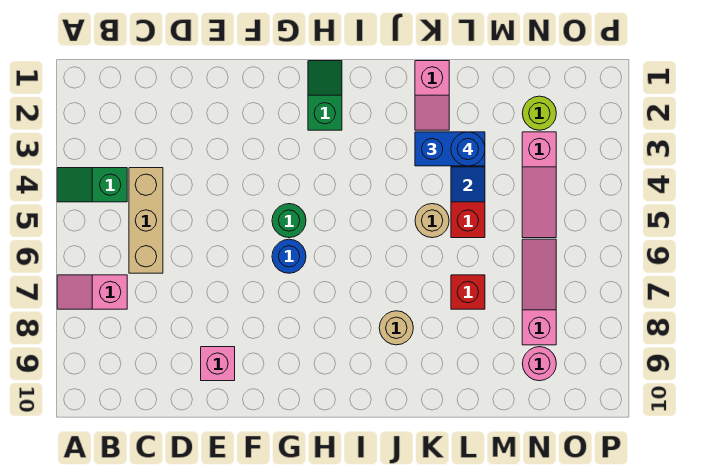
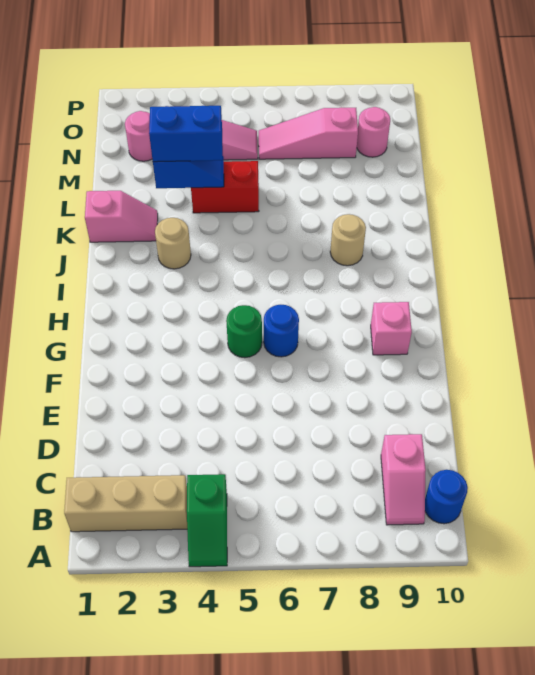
pink 1x2 slope [57,275,127,309] -> pink 1x2 slope moved to [381,434,426,525]
tan 1x3 brick [129,168,163,273] -> tan 1x3 brick moved to [64,475,187,532]
pink 1x1 brick [201,347,235,381] -> pink 1x1 brick moved to [371,302,412,355]
green 1x2 slope [308,61,342,130] -> none
blue 1x2 brick [415,132,485,166] -> blue 1x2 brick turned to [149,106,223,162]
tan 1x1 round brick [415,204,449,238] -> tan 1x1 round brick moved to [155,218,191,269]
blue 1x1 round brick [451,132,485,166] -> blue 1x1 round brick moved to [425,470,468,524]
red 1x1 brick [451,275,485,309] -> none
lime 1x1 round brick [522,96,556,130] -> pink 1x1 round brick [125,111,152,161]

